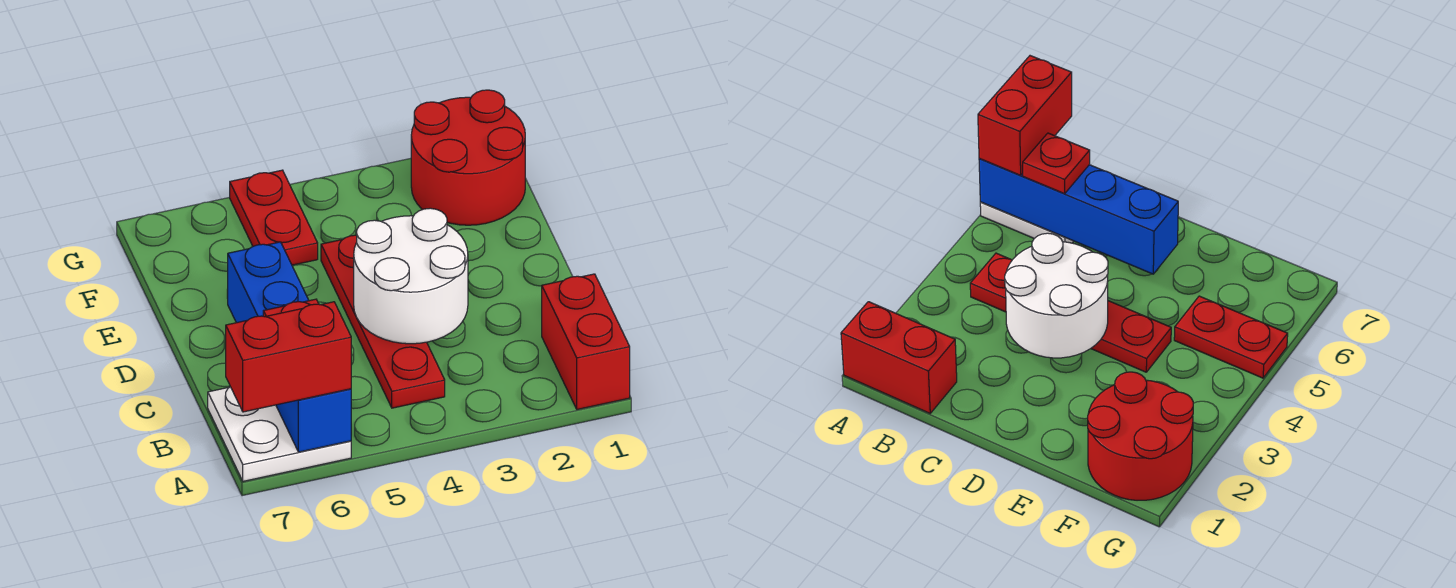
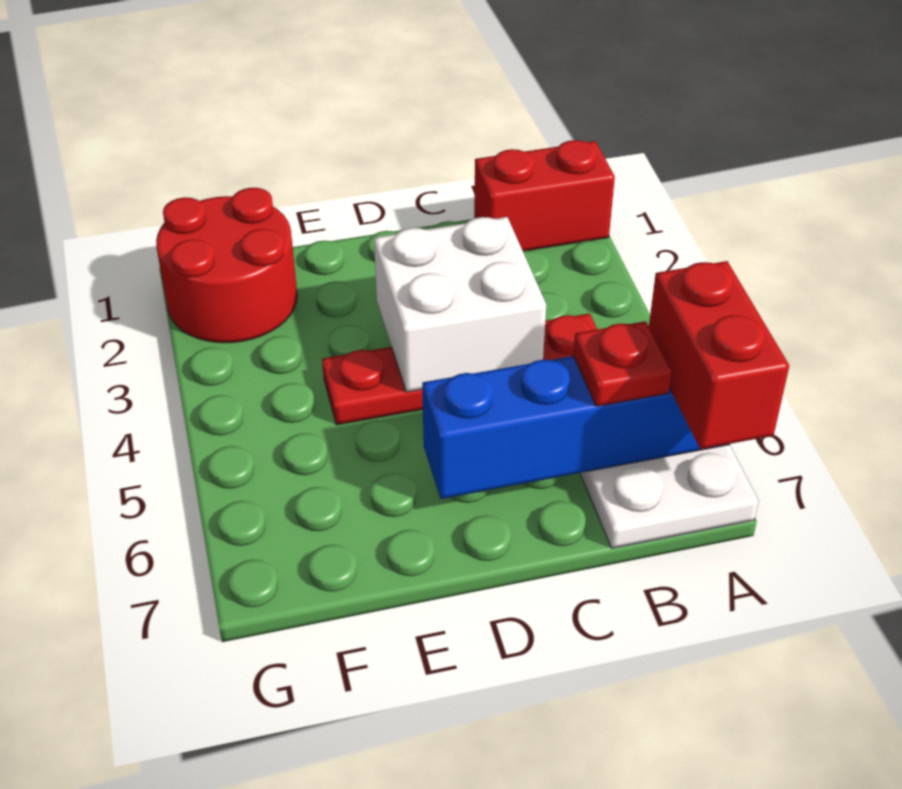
white 2x2 round brick [354,208,468,344] -> white 2x2 brick [374,217,546,392]
red 1x2 plate [230,170,318,265] -> none

